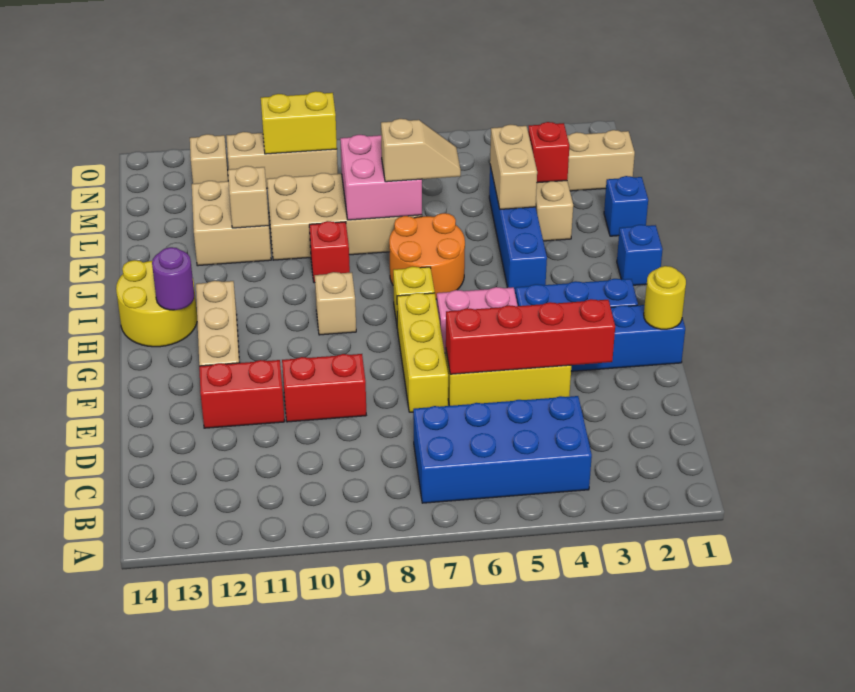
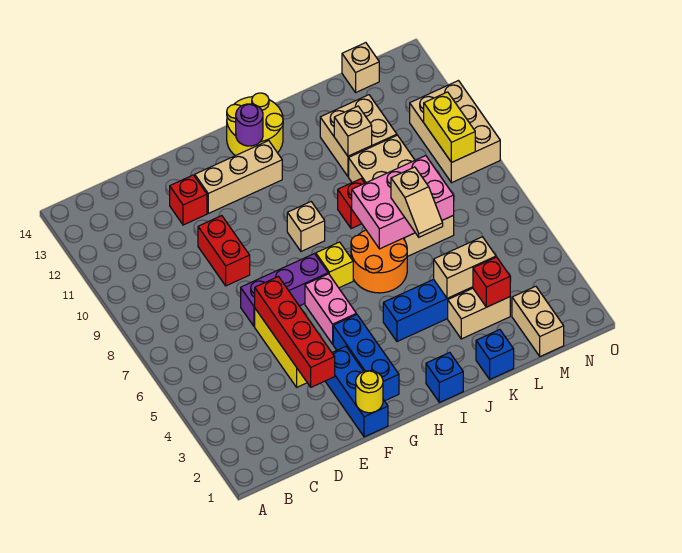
blue 2x4 brick [413,396,592,503] -> none
yellow 1x3 brick [397,293,448,412] -> purple 1x3 brick [241,254,328,327]
red 1x2 brick [199,360,285,428] -> red 1x1 brick [170,175,207,225]
pink 2x2 brick [340,135,422,220] -> pink 2x3 brick [352,156,454,249]
tan 1x3 brick [226,132,338,188] -> tan 2x3 brick [410,81,500,183]
tan 1x1 brick [190,134,228,184] -> tan 1x1 brick moved to [342,43,379,92]

